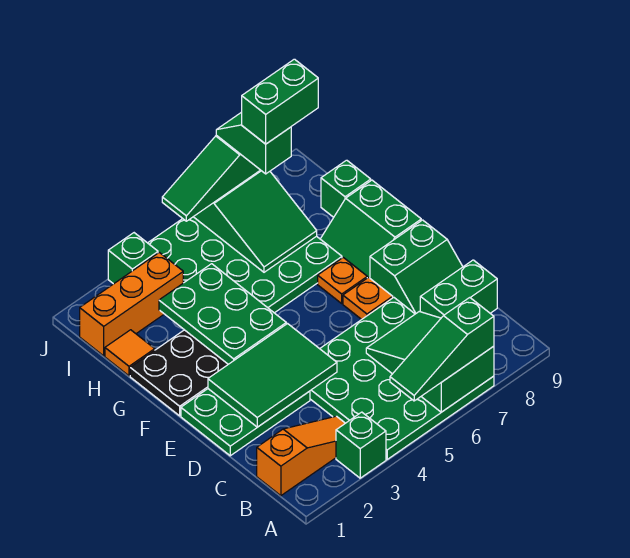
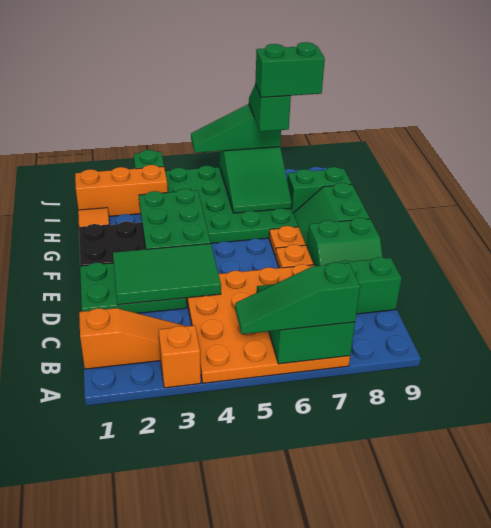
green 1x1 brick [336,412,386,478] -> orange 1x1 brick [159,326,201,388]
green 4x4 plate [310,298,494,459] -> orange 4x4 plate [186,264,350,383]
green 1x1 brick [321,160,371,217] -> green 1x2 brick [287,167,352,213]

